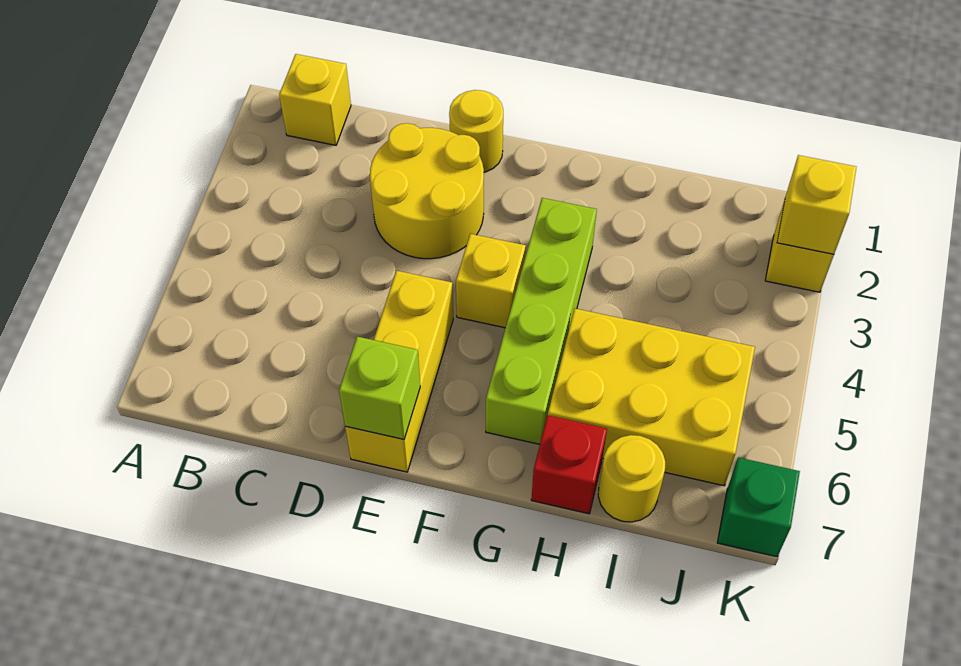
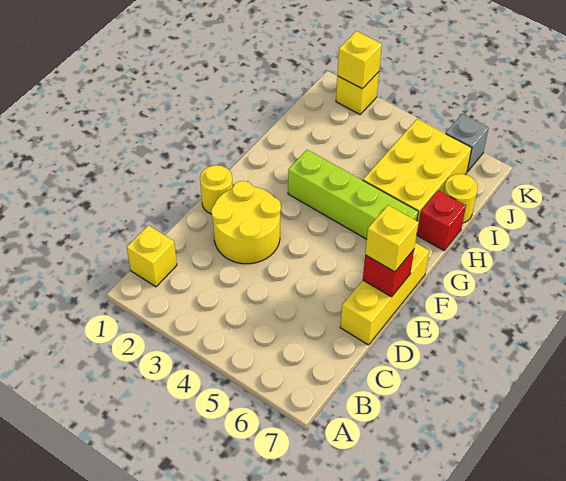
yellow 1x3 brick [345,271,453,472] -> yellow 1x3 brick turned to [340,243,429,345]
lime 1x1 brick [339,337,420,439] -> red 1x1 brick [363,250,414,297]
yellow 1x1 brick [456,234,526,328] -> yellow 1x1 brick moved to [365,205,418,272]
none -> grey 1x1 brick [446,114,489,172]
green 1x1 brick [717,458,800,557] -> none

